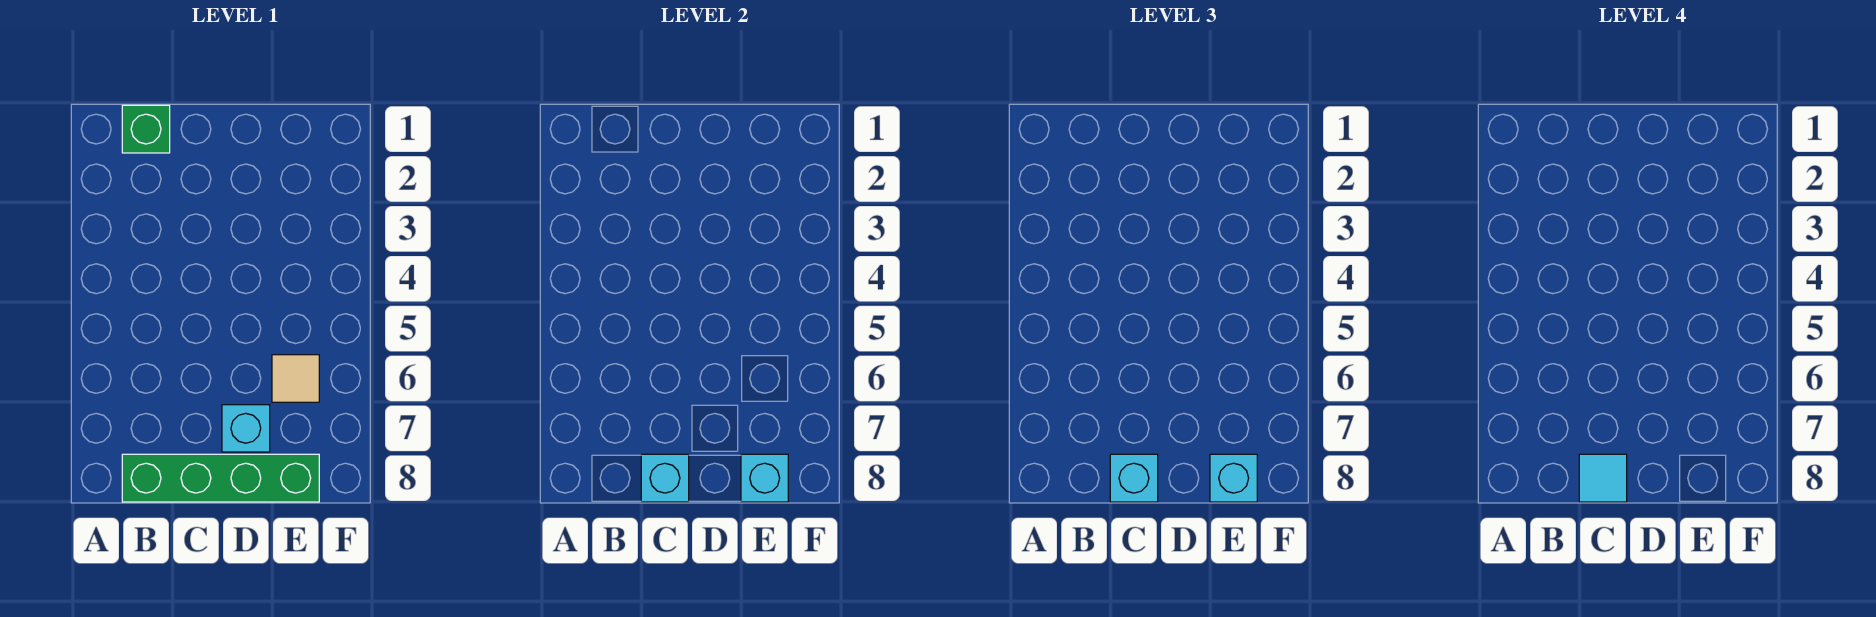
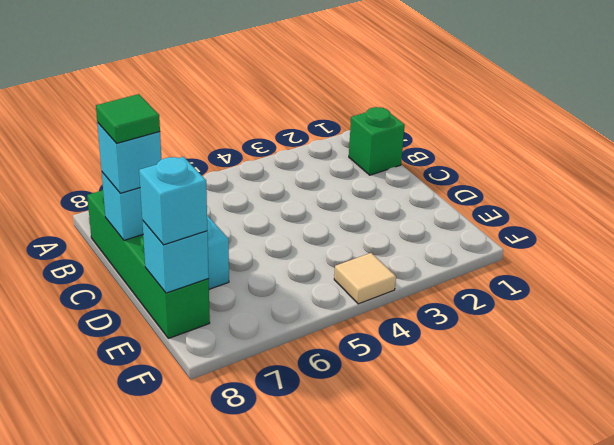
cyan 1x1 tile [1579,454,1627,502] -> green 1x1 tile [96,94,160,144]
tan 1x1 tile [272,355,319,402] -> tan 1x1 tile moved to [334,253,396,304]

